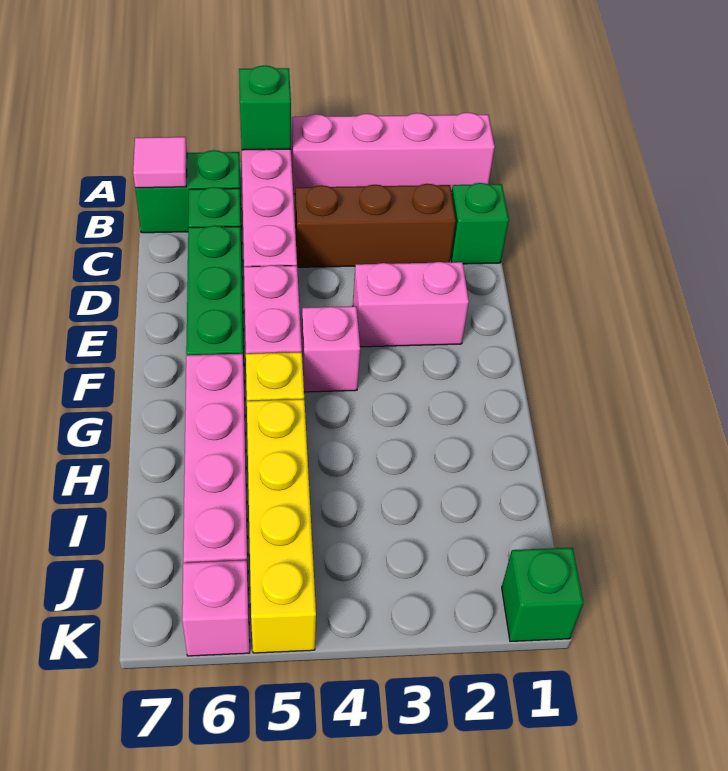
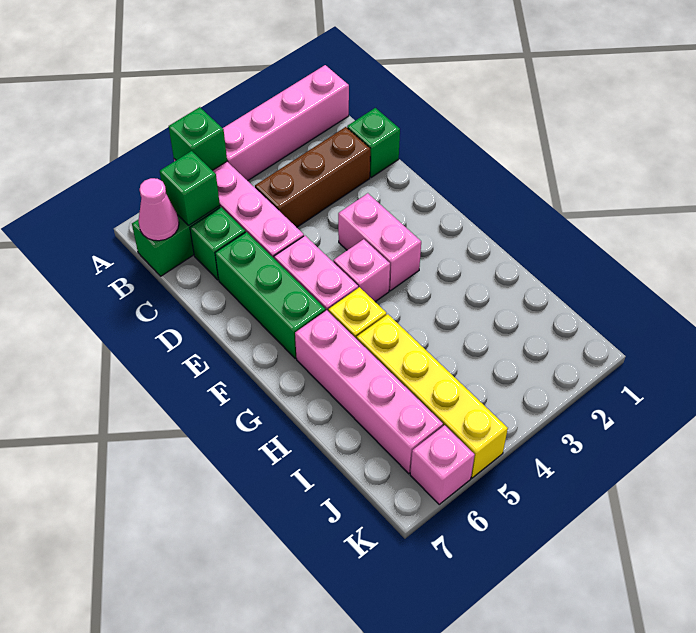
pink 1x1 tile [133,137,187,188] -> pink 1x1 cone [138,178,179,241]
pink 1x2 brick [353,262,469,347] -> pink 1x2 brick turned to [338,193,421,291]
green 1x1 brick [502,548,584,642] -> green 1x1 brick moved to [160,151,220,225]

